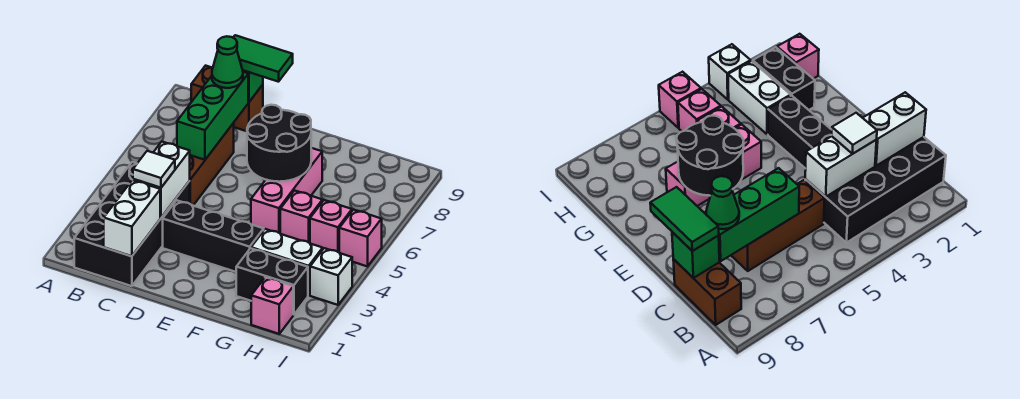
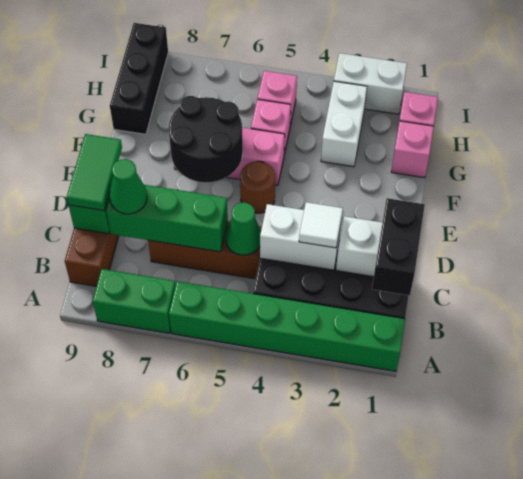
none -> green 1x6 brick [169,281,405,371]
none -> green 1x2 brick [93,269,175,333]
none -> green 1x1 cone [226,202,261,255]
black 1x3 brick [163,200,264,272] -> black 1x3 brick moved to [110,23,168,134]
none -> brown 1x1 round brick [240,161,275,213]
black 1x2 brick [236,248,308,315] -> black 1x2 brick moved to [372,198,425,295]
white 1x1 brick [310,248,352,305] -> white 1x2 brick [334,53,407,114]
pink 1x1 brick [339,210,382,266] -> pink 1x1 brick moved to [391,121,434,178]

